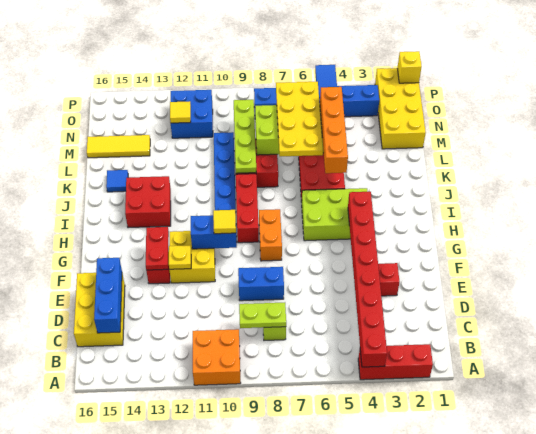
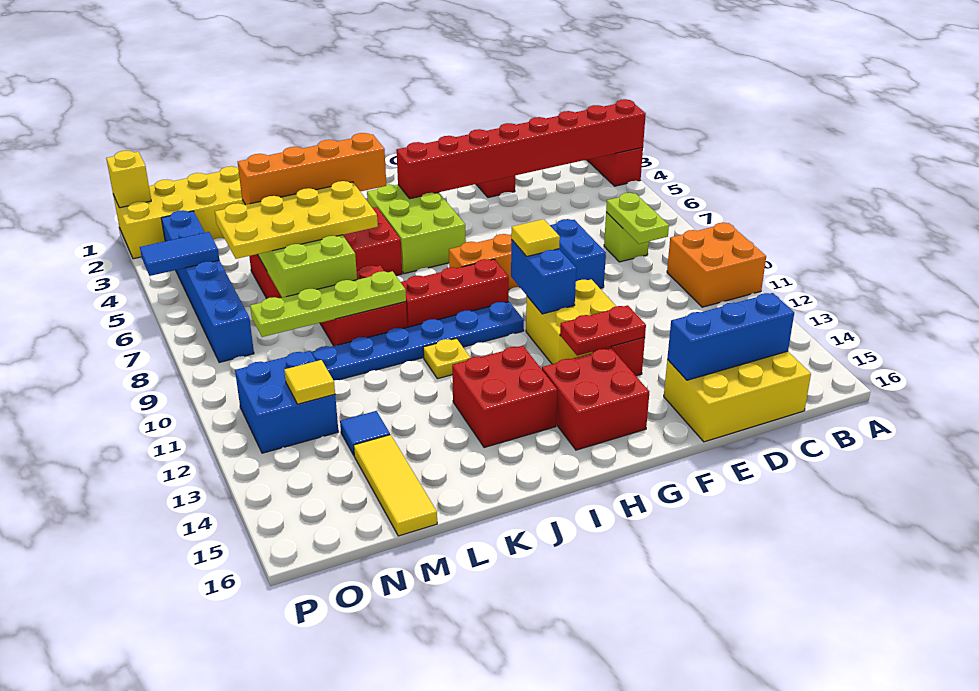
yellow 1x1 plate [168,245,191,269] -> yellow 1x1 plate moved to [423,338,470,379]
none -> red 2x2 brick [542,348,649,450]
blue 1x1 tile [106,170,128,192] -> blue 1x1 tile moved to [340,411,390,455]

